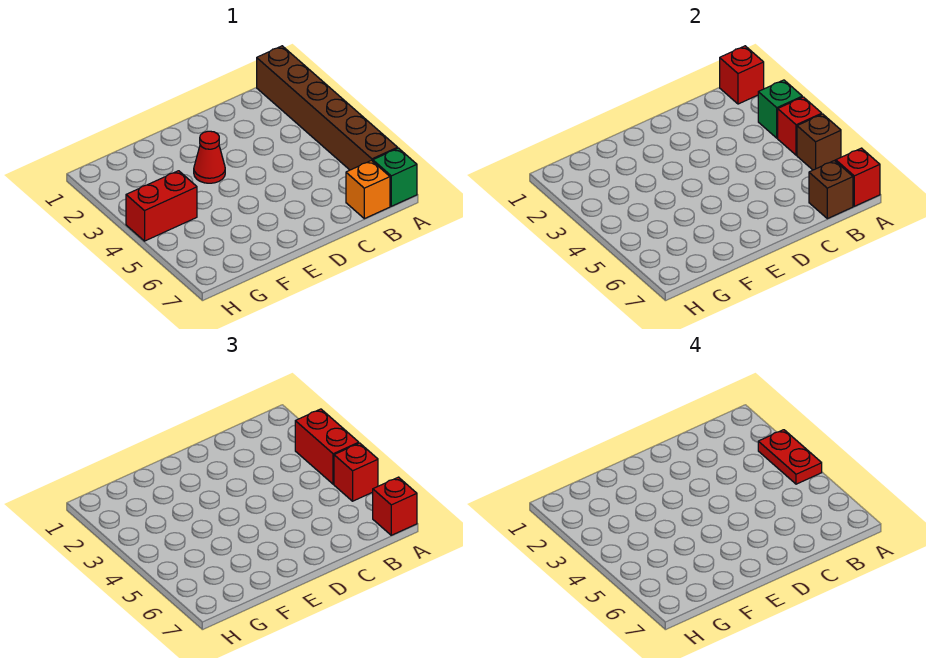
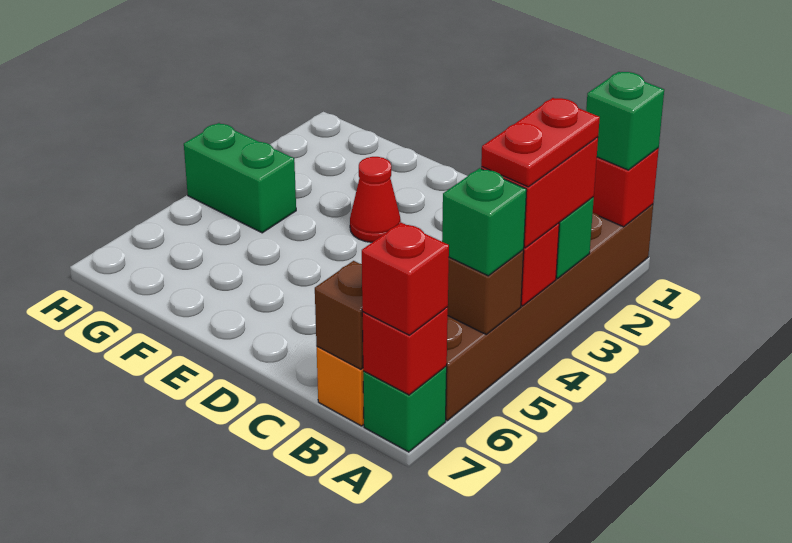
none -> green 1x1 brick [586,72,664,170]
red 1x1 brick [334,443,378,501] -> green 1x1 brick [442,168,527,276]
red 1x2 brick [126,171,197,241] -> green 1x2 brick [184,123,296,233]

